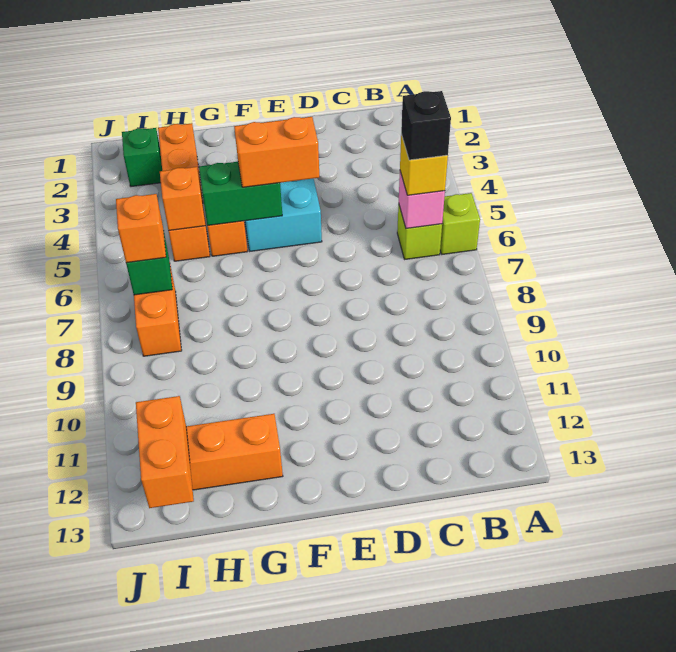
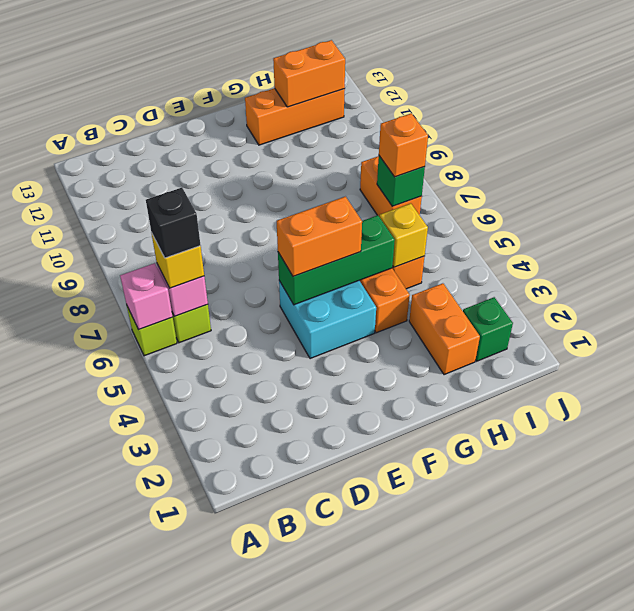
none -> pink 1x1 brick [120,263,173,330]
green 1x2 brick [199,162,282,226] -> green 1x3 brick [278,215,395,305]
orange 1x1 brick [160,167,205,231] -> yellow 1x1 brick [380,203,428,267]
orange 1x2 brick [136,396,194,508] -> orange 1x2 brick turned to [273,40,345,107]

